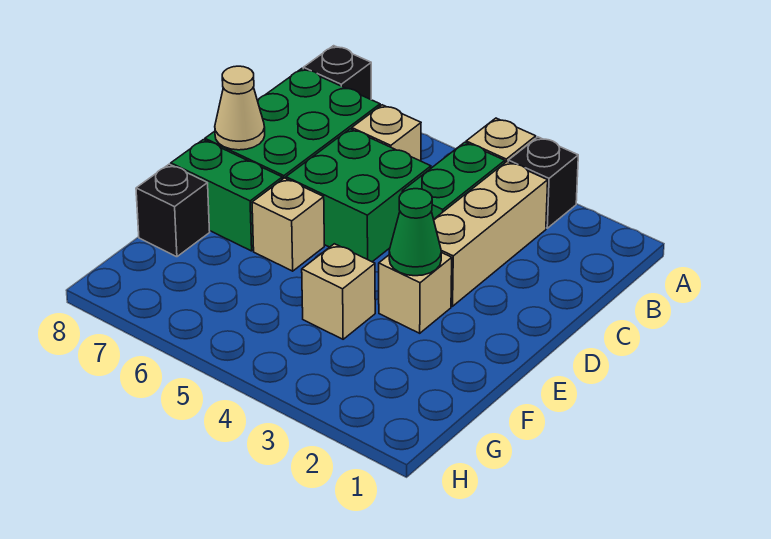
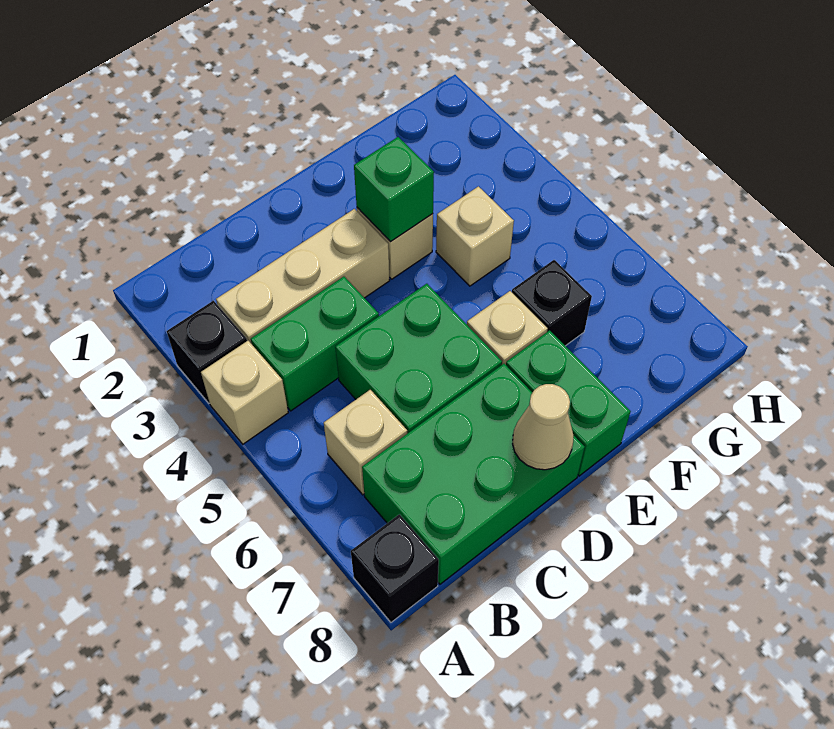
green 1x1 cone [389,189,441,276] -> green 1x1 brick [354,137,434,242]
black 1x1 brick [136,164,210,257] -> black 1x1 brick moved to [512,260,592,346]

